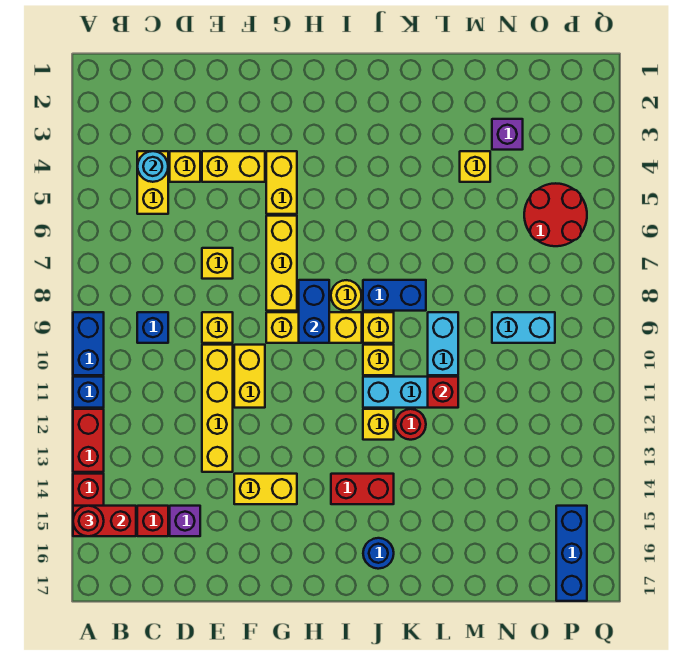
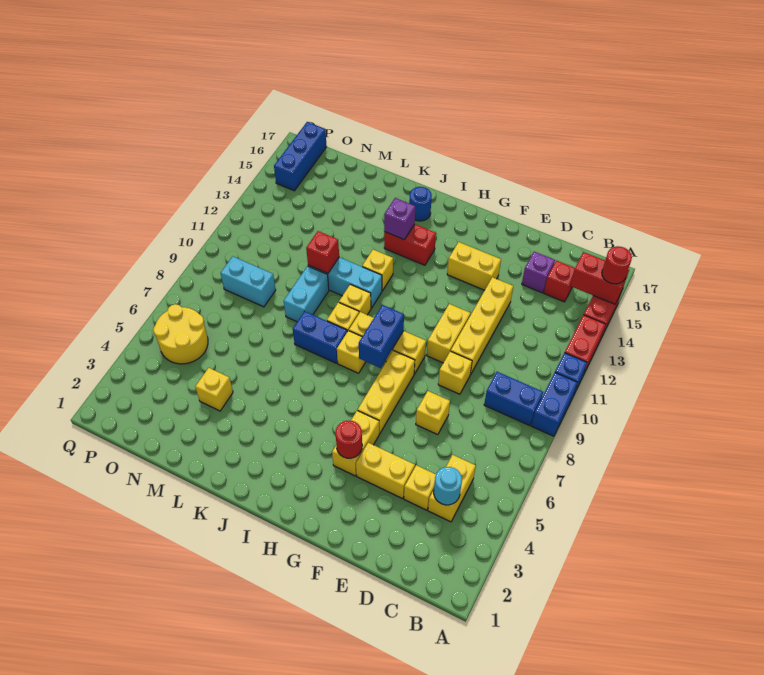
blue 1x1 brick [137,312,168,343] -> blue 1x2 brick [484,372,543,426]
yellow 1x1 round brick [331,280,361,311] -> yellow 1x1 brick [337,331,366,373]
red 1x1 round brick [395,409,426,440] -> red 1x1 round brick moved to [336,421,362,458]
purple 1x1 brick [492,119,523,150] -> purple 1x1 brick moved to [384,198,415,240]
red 2x2 round brick [524,183,587,246] -> yellow 2x2 round brick [153,304,208,364]

